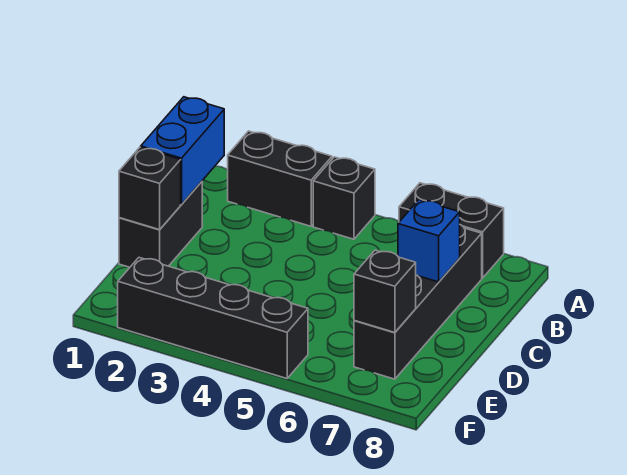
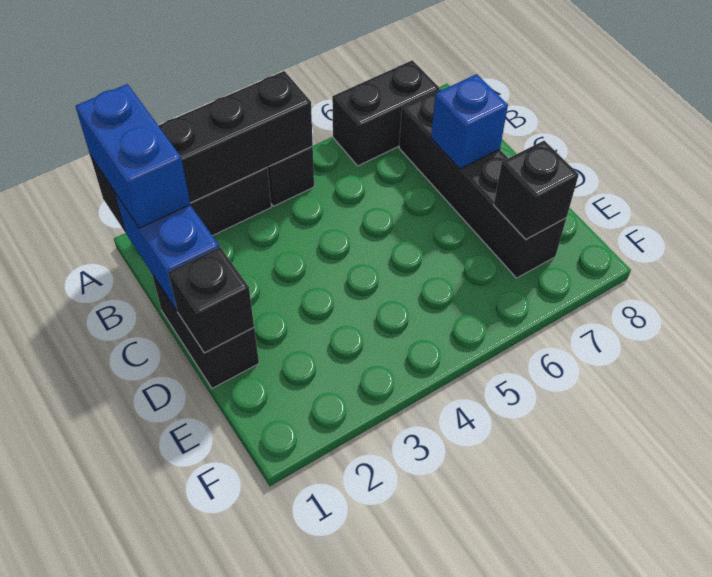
none -> blue 1x2 brick [76,84,190,228]
black 1x4 brick [118,258,308,378] -> black 1x4 brick moved to [90,71,313,233]

